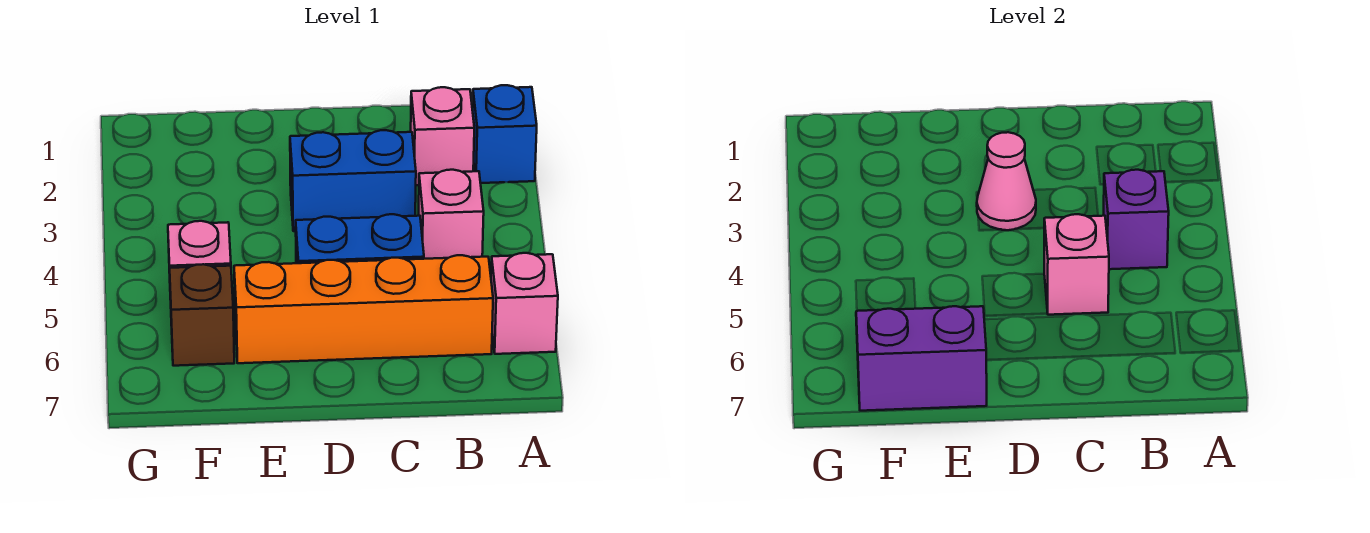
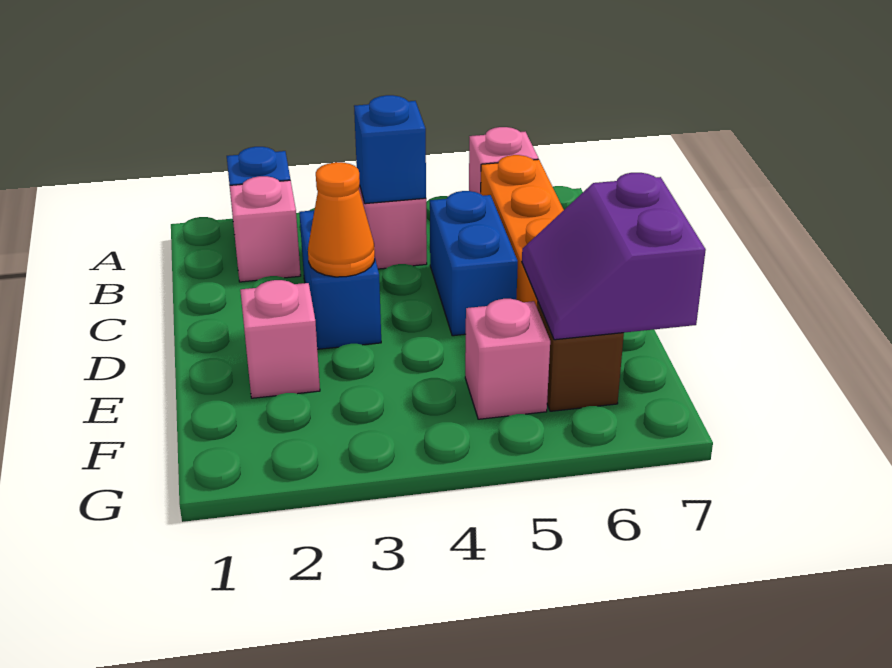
purple 1x1 brick [1104,170,1169,269] -> blue 1x1 brick [354,95,426,204]
pink 1x1 brick [1044,214,1109,315] -> pink 1x1 brick moved to [240,280,320,398]
pink 1x1 cone [977,132,1036,230] -> orange 1x1 cone [308,162,375,277]

